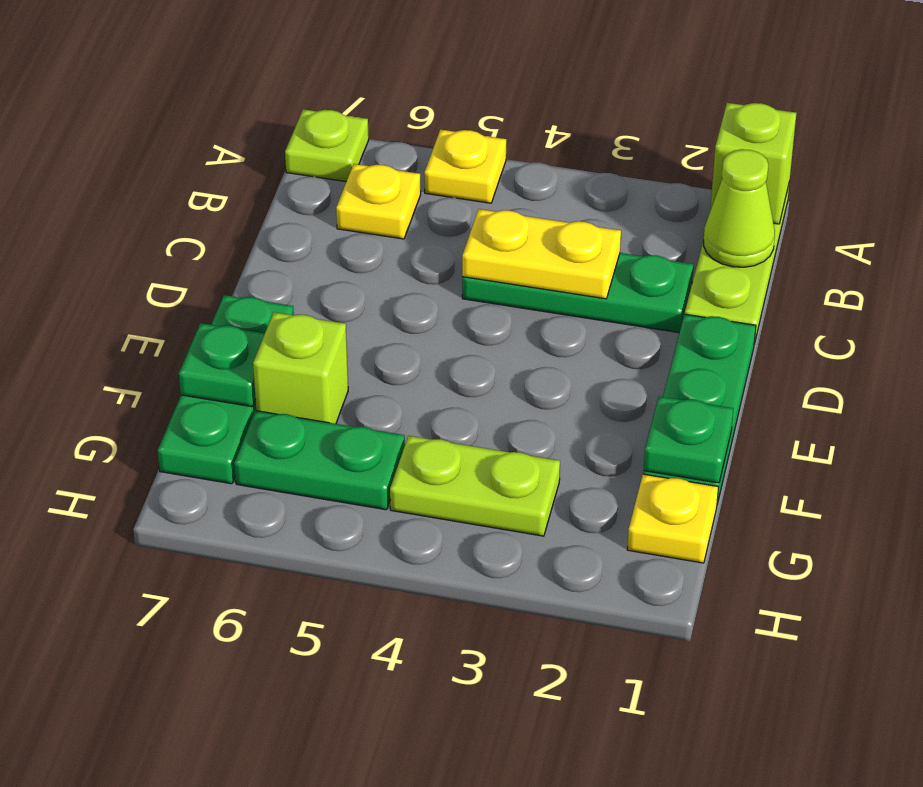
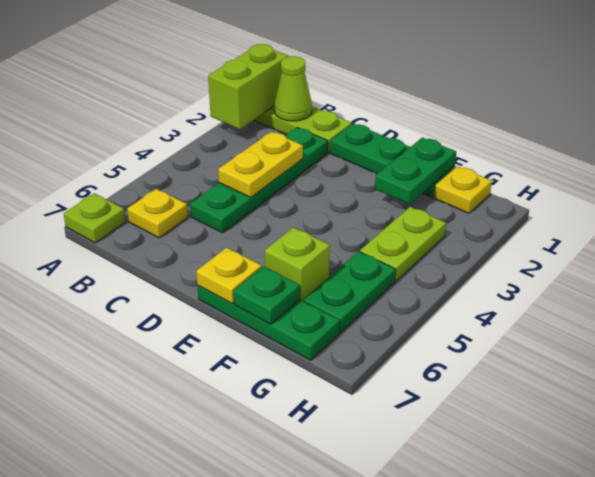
lime 1x1 brick [710,103,796,224] -> lime 1x2 brick [208,44,288,129]
yellow 1x1 plate [424,130,506,203] -> yellow 1x1 plate moved to [196,248,262,304]
green 1x3 plate [462,253,693,332] -> green 1x4 plate [190,128,328,233]
green 1x1 plate [644,396,734,483] -> green 1x2 plate [375,138,456,204]

